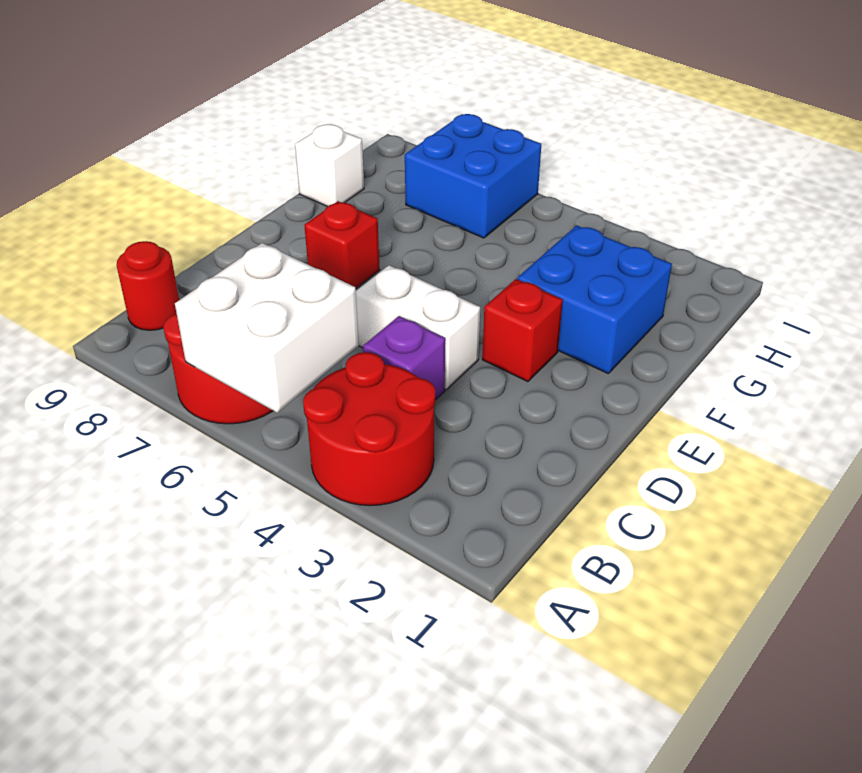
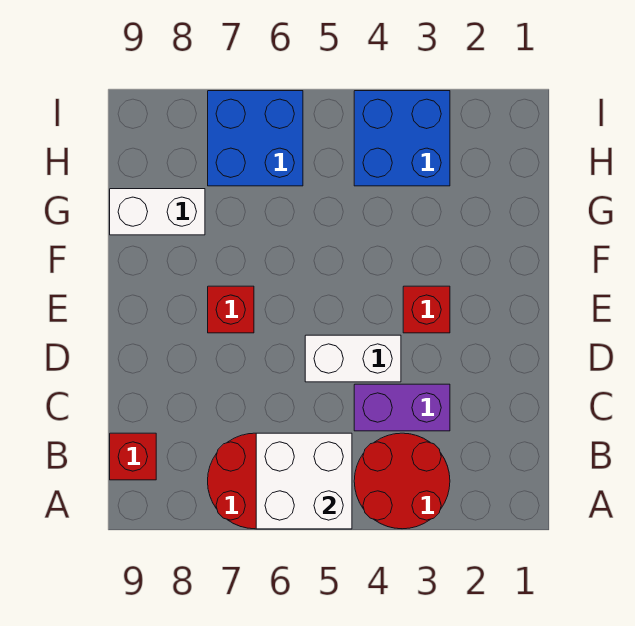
red 1x1 round brick [117,241,179,330] -> red 1x1 brick [110,433,156,480]
purple 1x1 brick [363,316,445,400] -> purple 1x2 brick [354,384,450,431]
blue 2x2 brick [517,225,672,374] -> blue 2x2 brick moved to [354,91,450,186]
white 1x1 brick [295,124,364,207] -> white 1x2 brick [110,189,205,235]

